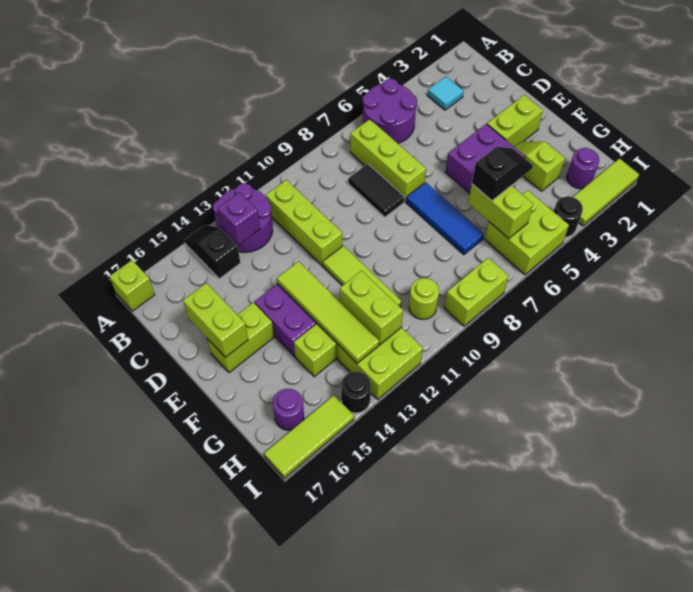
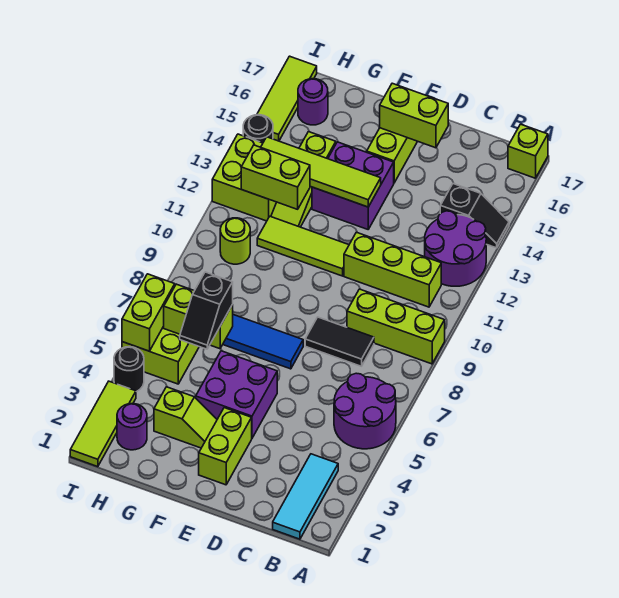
cyan 1x1 tile [428,77,464,110] -> cyan 1x3 tile [273,454,338,539]
lime 1x3 brick [350,119,426,202] -> lime 1x3 brick moved to [347,289,445,364]
purple 1x1 brick [217,192,260,244] -> none
lime 1x2 brick [444,258,508,326] -> lime 1x2 brick moved to [122,274,175,351]

